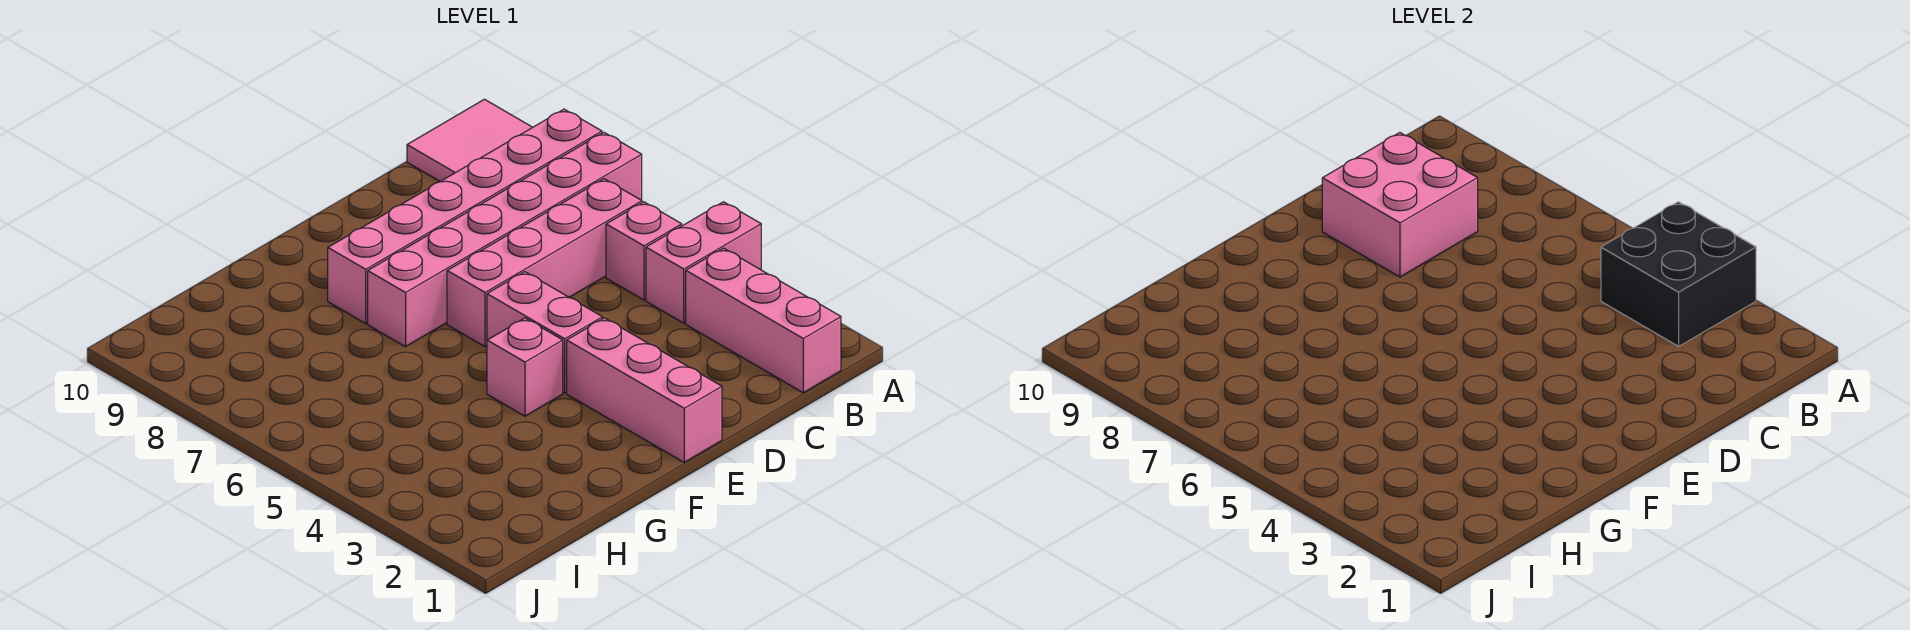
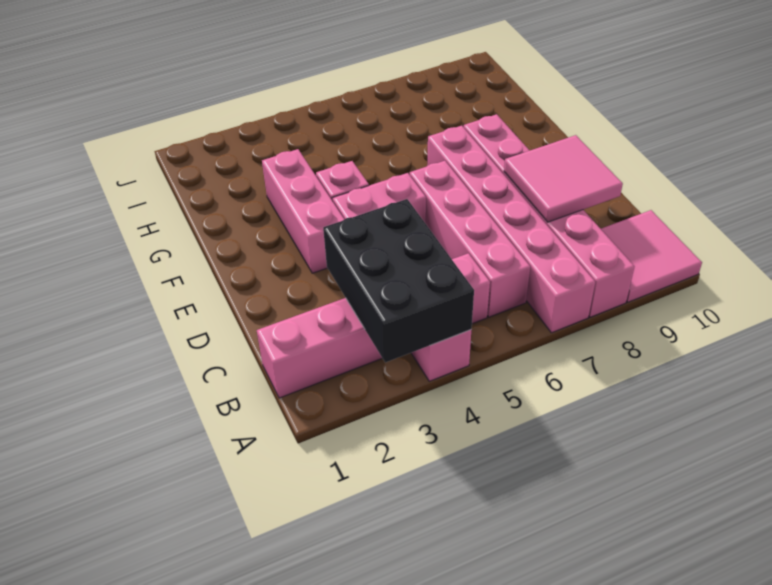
black 2x2 brick [1601,202,1756,346] -> black 2x3 brick [323,199,474,362]
pink 2x2 brick [1322,133,1478,277] -> pink 2x2 tile [504,135,623,222]
pink 1x3 brick [567,318,722,462] -> pink 1x3 brick turned to [262,149,344,273]

